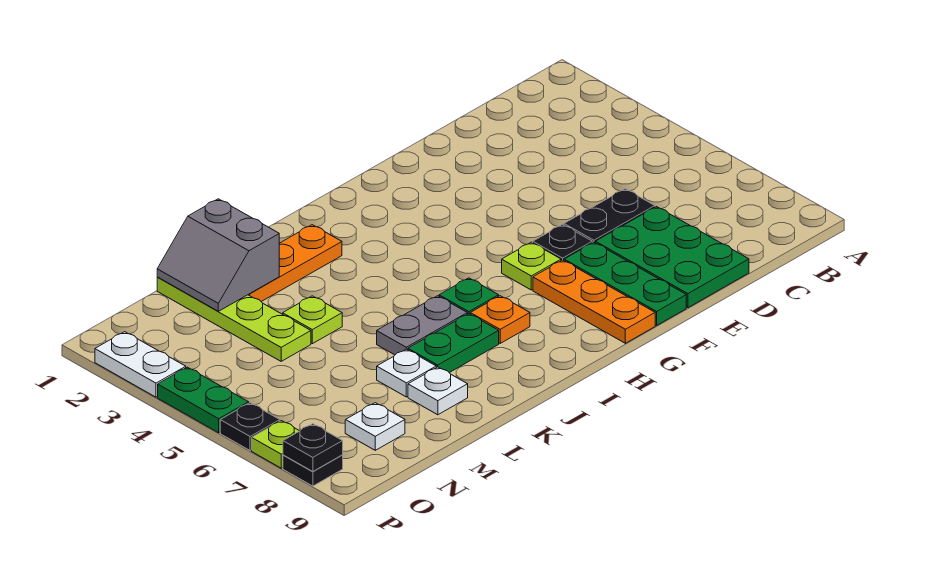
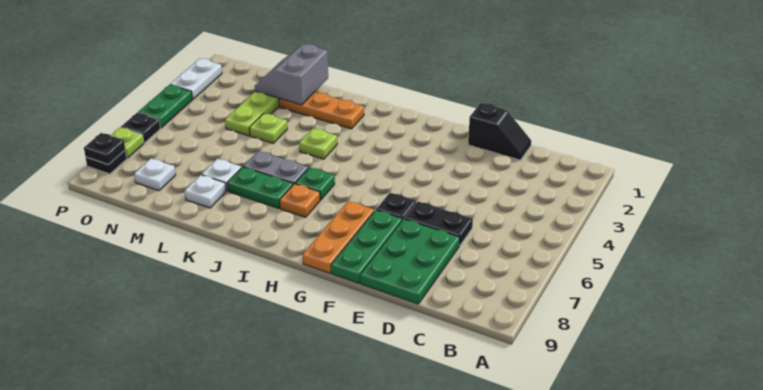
none -> black 1x2 slope [468,103,531,160]
lime 1x1 plate [502,242,561,290] -> lime 1x1 plate moved to [299,128,337,159]

